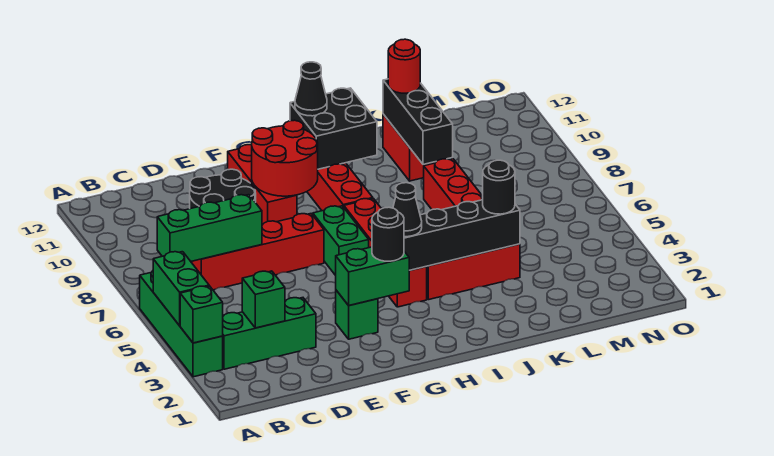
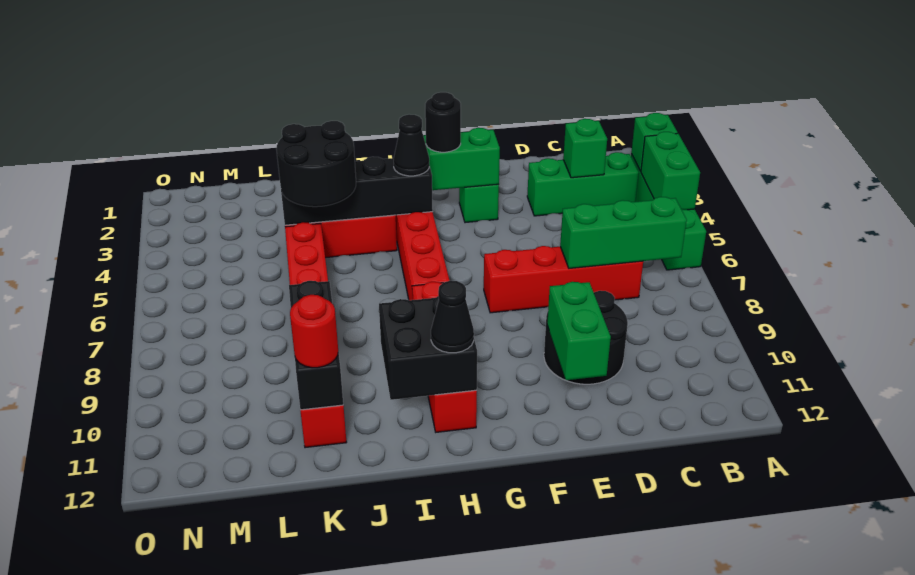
red 1x3 brick [228,145,297,225] -> none
red 2x2 round brick [252,120,318,196] -> none
green 1x2 brick [313,206,369,275] -> green 1x2 brick moved to [547,282,611,380]
black 1x1 round brick [483,160,515,214] -> black 2x2 round brick [276,121,356,207]

